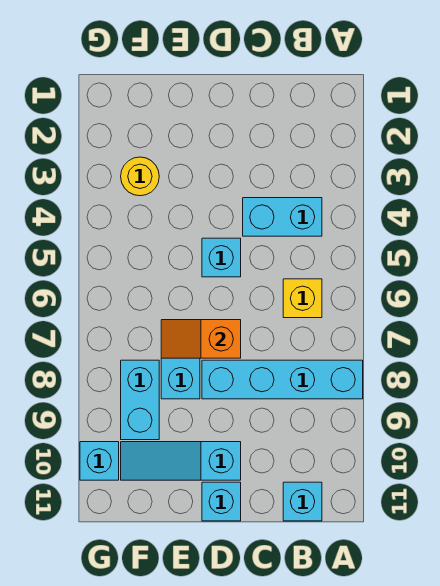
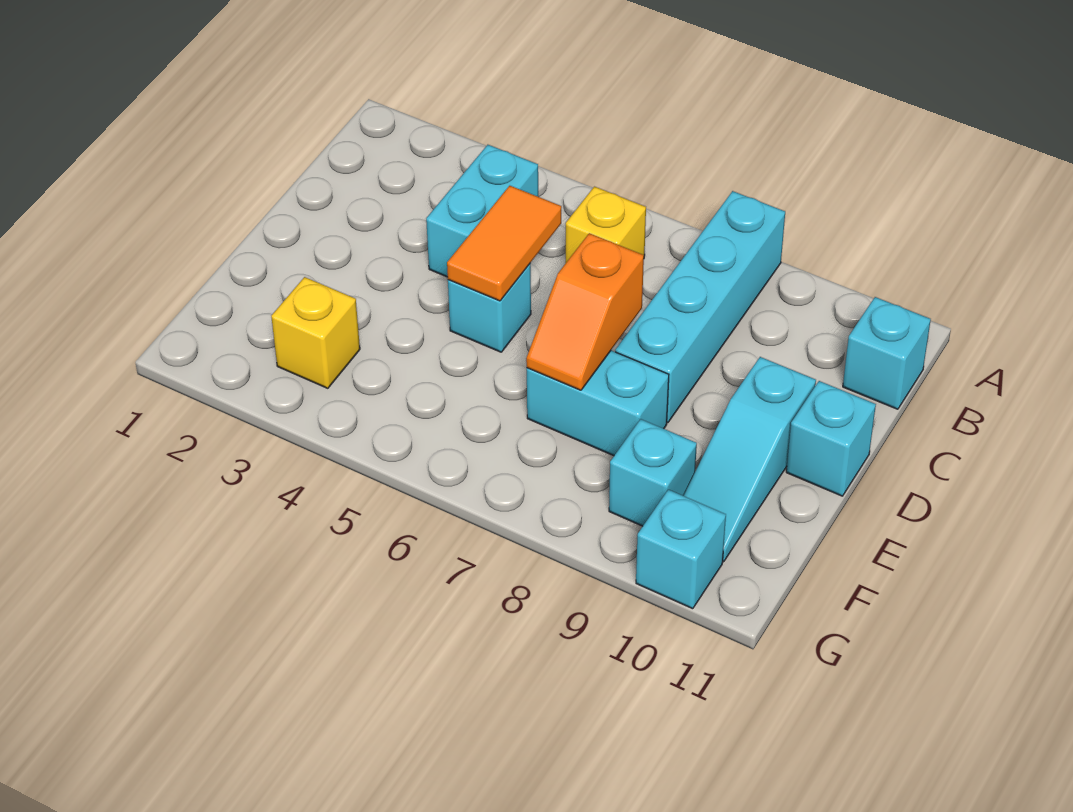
none -> orange 1x2 tile [447,186,561,301]
yellow 1x1 round brick [121,157,159,196] -> yellow 1x1 brick [271,277,360,388]
cyan 1x2 brick [121,360,159,440] -> cyan 1x1 brick [609,419,697,526]

